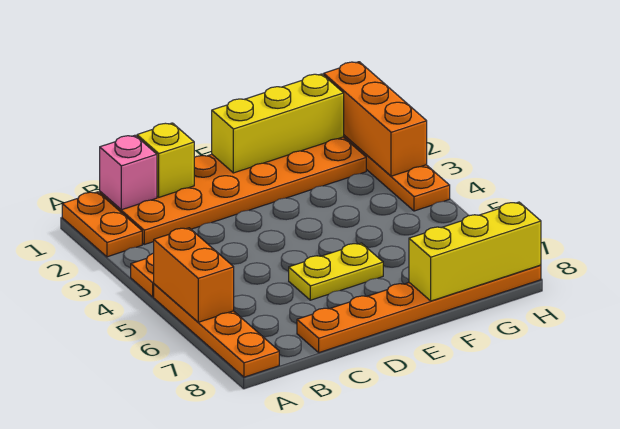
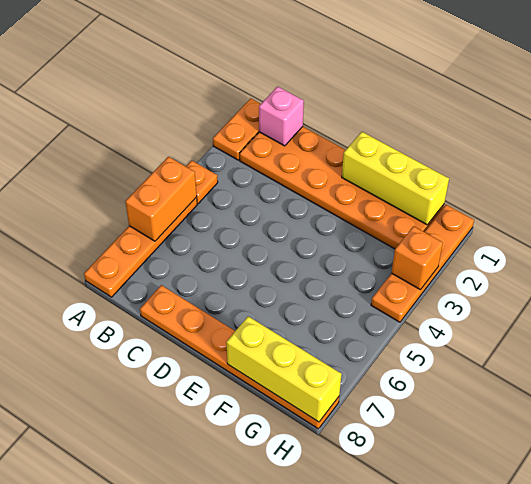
yellow 1x1 brick [137,123,194,197] -> none
yellow 1x2 plate [289,243,383,300] -> none
orange 1x3 brick [324,62,427,176] -> orange 1x1 brick [391,226,443,290]

